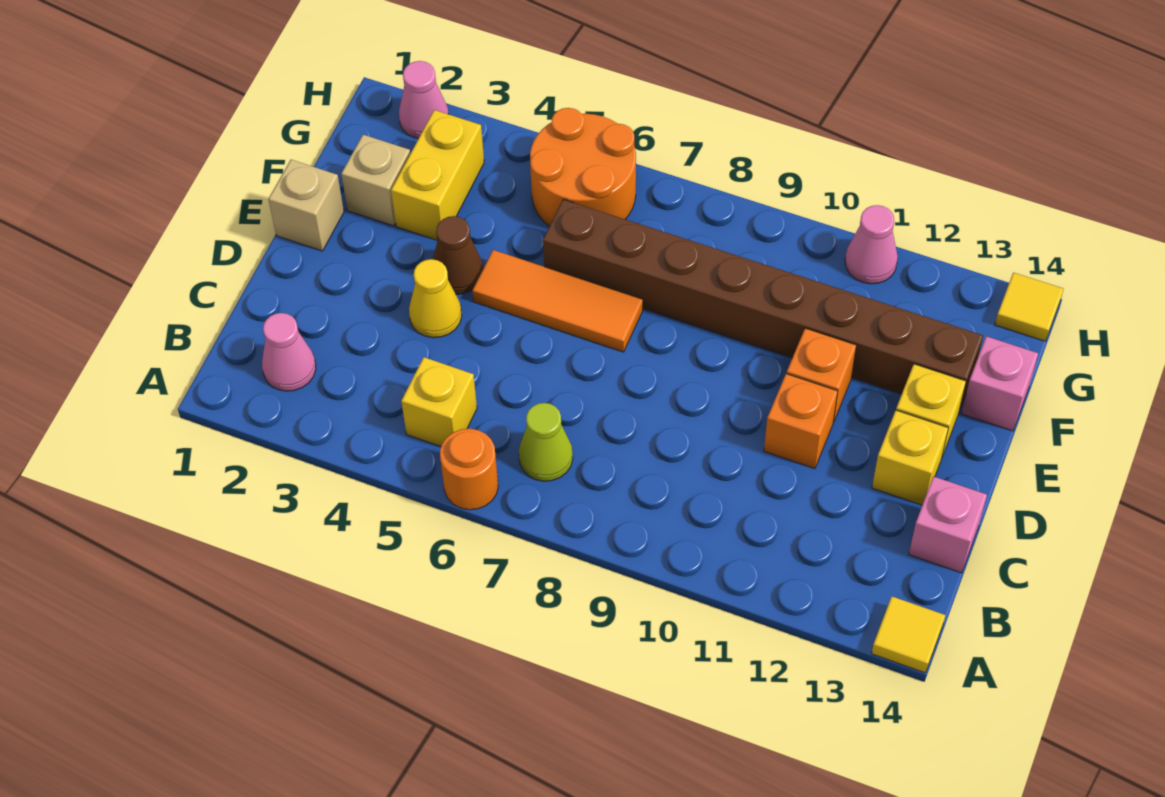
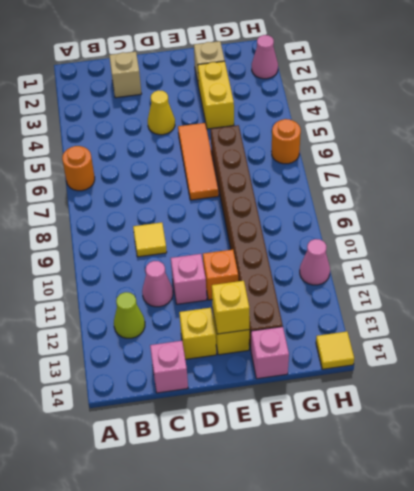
yellow 1x1 tile [871,596,945,673] -> yellow 1x1 tile moved to [133,222,167,257]
pink 1x1 cone [262,313,316,391] -> pink 1x1 cone moved to [142,261,173,307]
yellow 1x1 brick [401,357,477,446] -> yellow 1x1 brick moved to [212,281,249,334]
lime 1x1 cone [519,403,573,481] -> lime 1x1 cone moved to [114,292,145,338]
orange 1x1 brick [764,374,838,469] -> pink 1x1 brick [171,254,207,304]
tan 1x1 brick [268,160,344,251] -> tan 1x1 brick moved to [109,52,141,98]
brown 1x1 cone [433,216,483,294] -> none
yellow 1x2 brick [391,110,484,240] -> yellow 1x2 brick turned to [198,61,234,129]
orange 2x2 round brick [530,108,636,226] -> orange 1x1 round brick [272,119,301,164]

